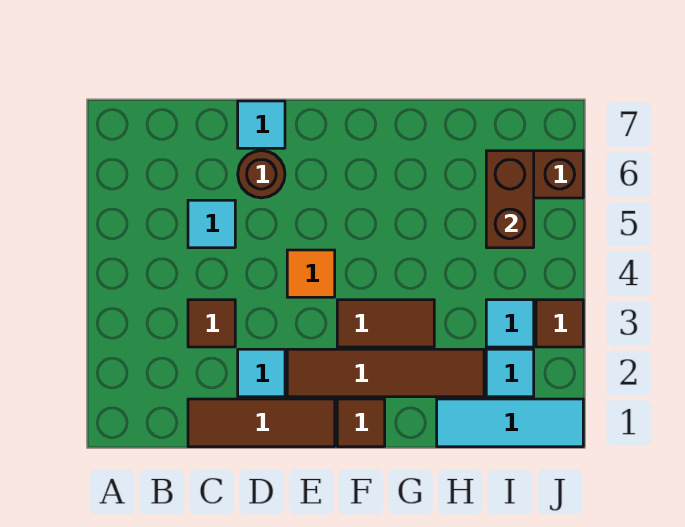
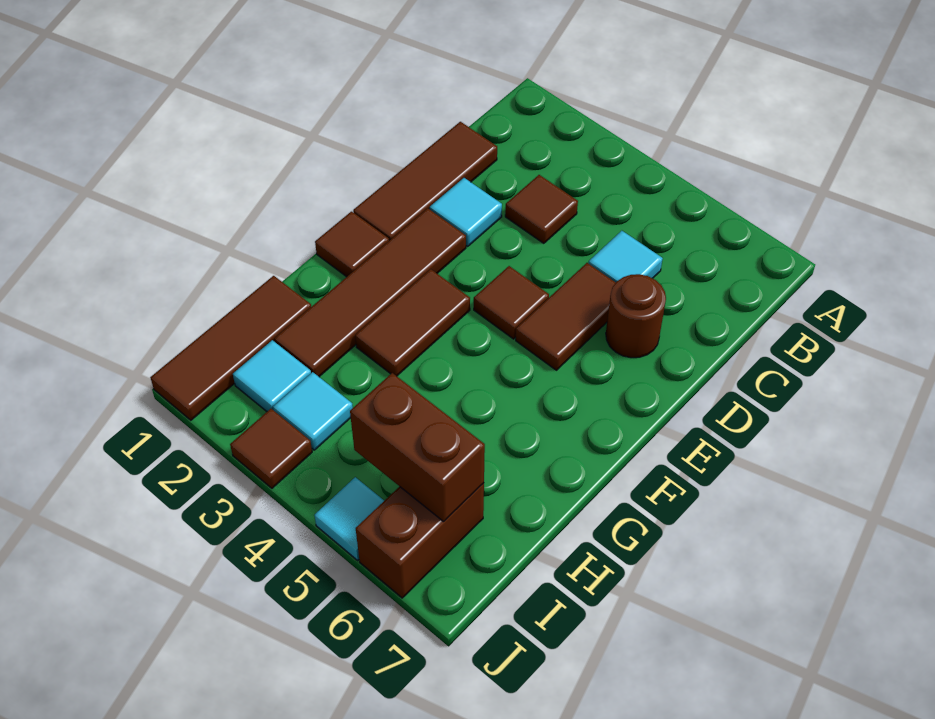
none -> brown 1x2 tile [516,263,616,370]
cyan 1x1 tile [238,101,285,148] -> cyan 1x1 tile moved to [314,477,384,560]
orange 1x1 tile [287,250,335,297] -> brown 1x1 tile [474,266,549,339]
cyan 1x3 tile [437,399,583,447] -> brown 1x3 tile [150,276,311,420]

